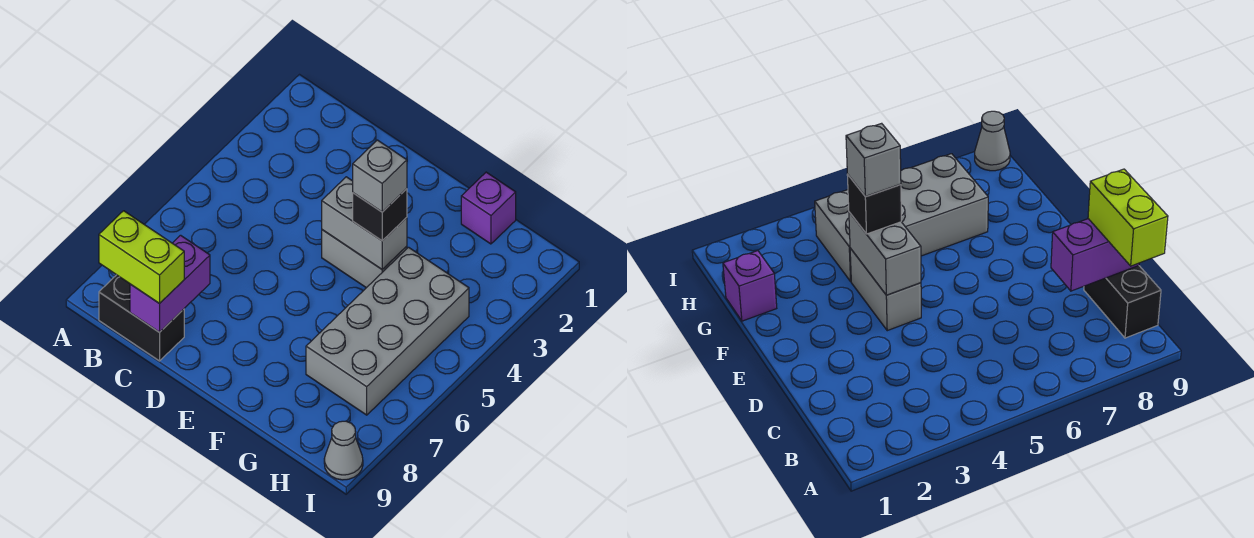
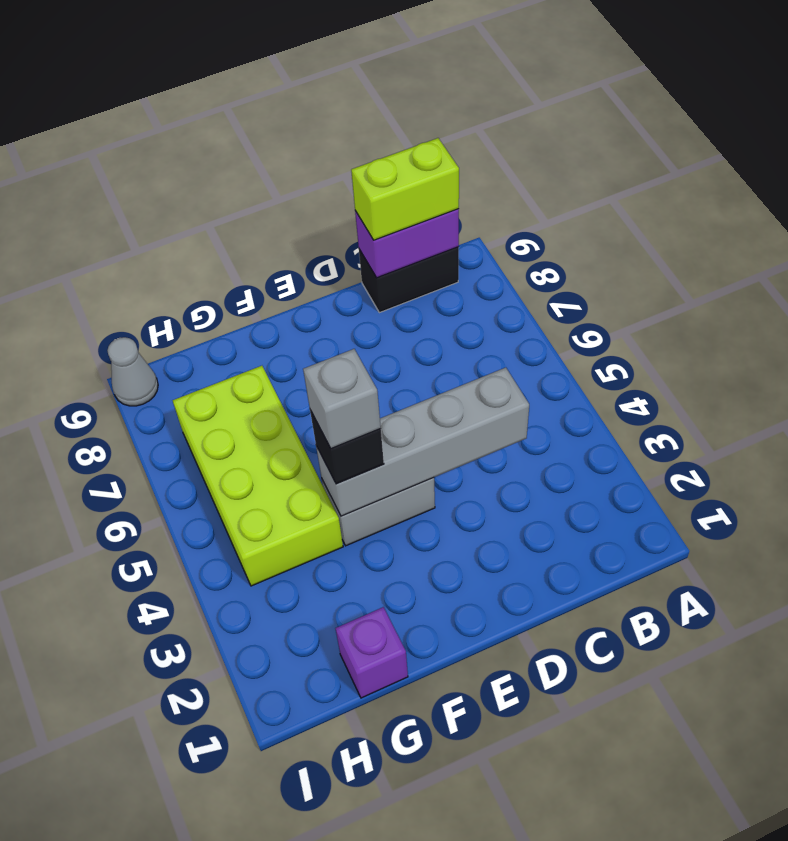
purple 1x2 brick [130,235,210,332] -> purple 1x2 brick turned to [355,209,459,278]
grey 1x2 brick [322,177,407,270] -> grey 1x4 brick [316,368,529,516]
grey 2x4 brick [306,247,469,415] -> lime 2x4 brick [173,366,343,586]

